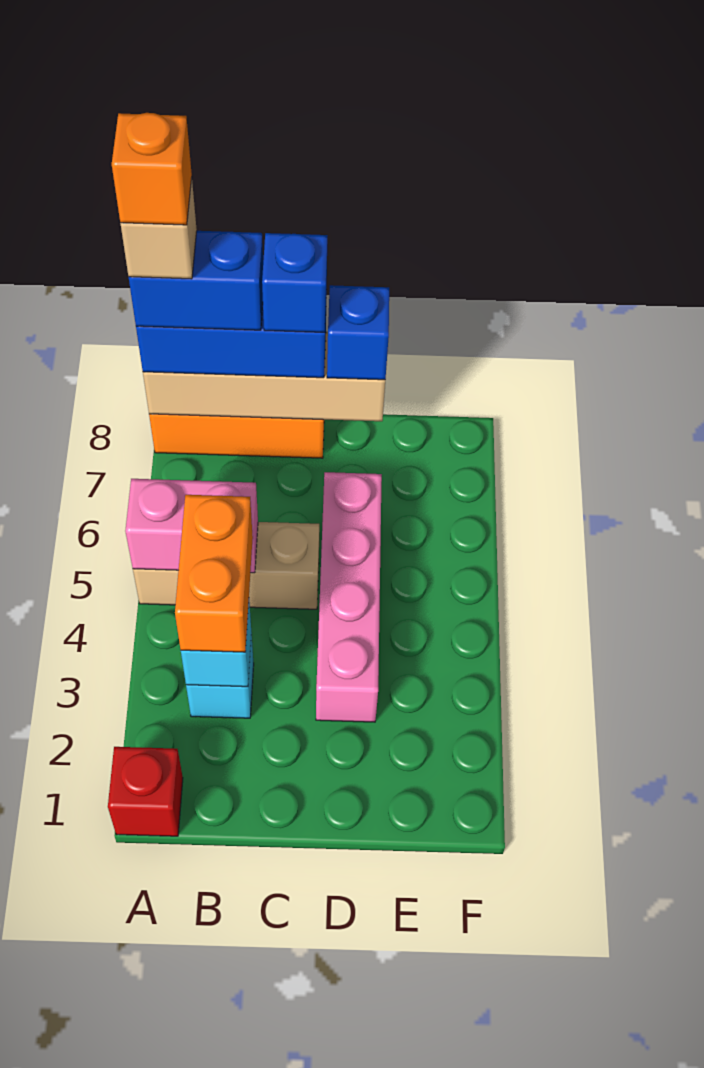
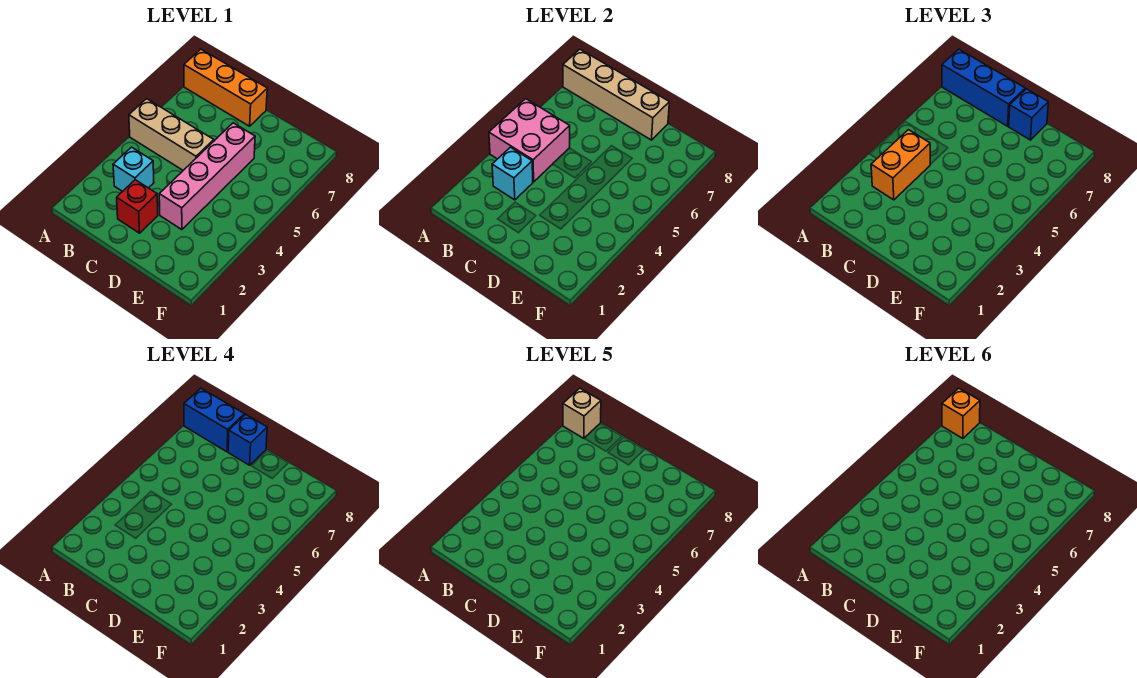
red 1x1 brick [108,747,183,836] -> red 1x1 brick moved to [117,180,158,233]
pink 1x2 brick [125,479,258,573] -> pink 2x2 brick [489,99,570,182]

